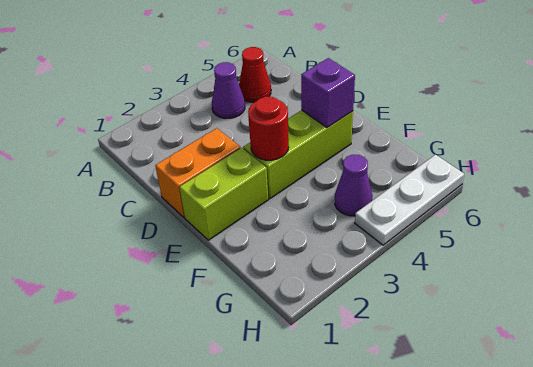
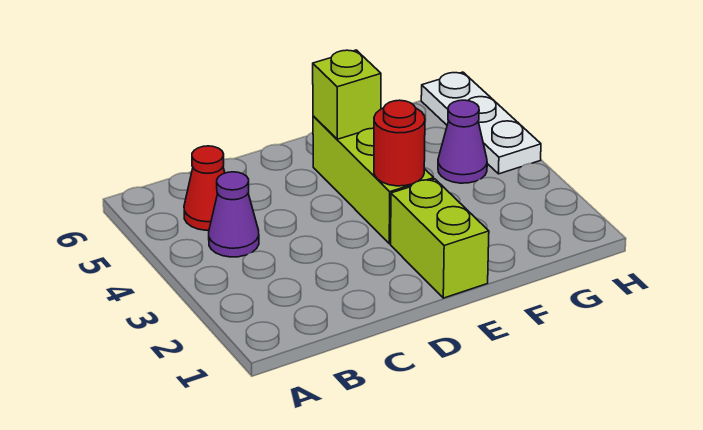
orange 1x2 brick [155,128,240,217] -> none
purple 1x1 brick [301,58,355,128] -> lime 1x1 brick [313,50,381,139]

